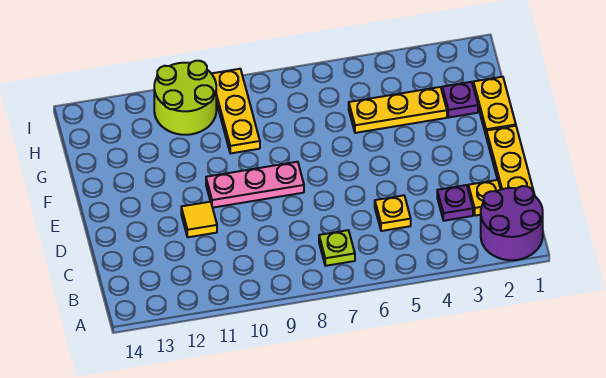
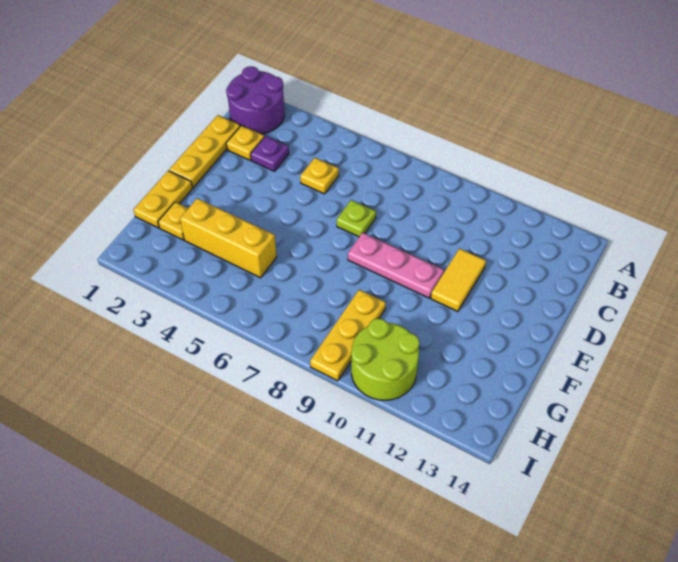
lime 1x1 plate [319,230,355,266] -> lime 1x1 plate moved to [337,200,376,237]
yellow 1x1 tile [181,202,217,237] -> yellow 1x2 tile [431,249,486,311]
purple 1x1 plate [442,82,478,117] -> yellow 1x1 plate [158,202,188,240]
yellow 1x3 plate [349,87,447,133] -> yellow 1x3 brick [180,198,277,278]

